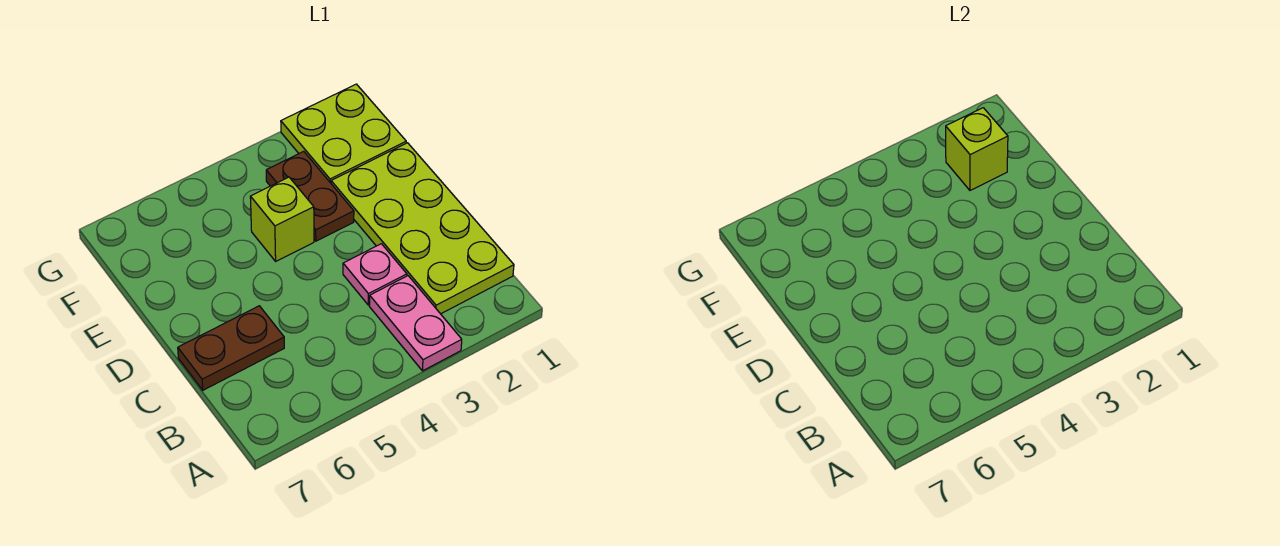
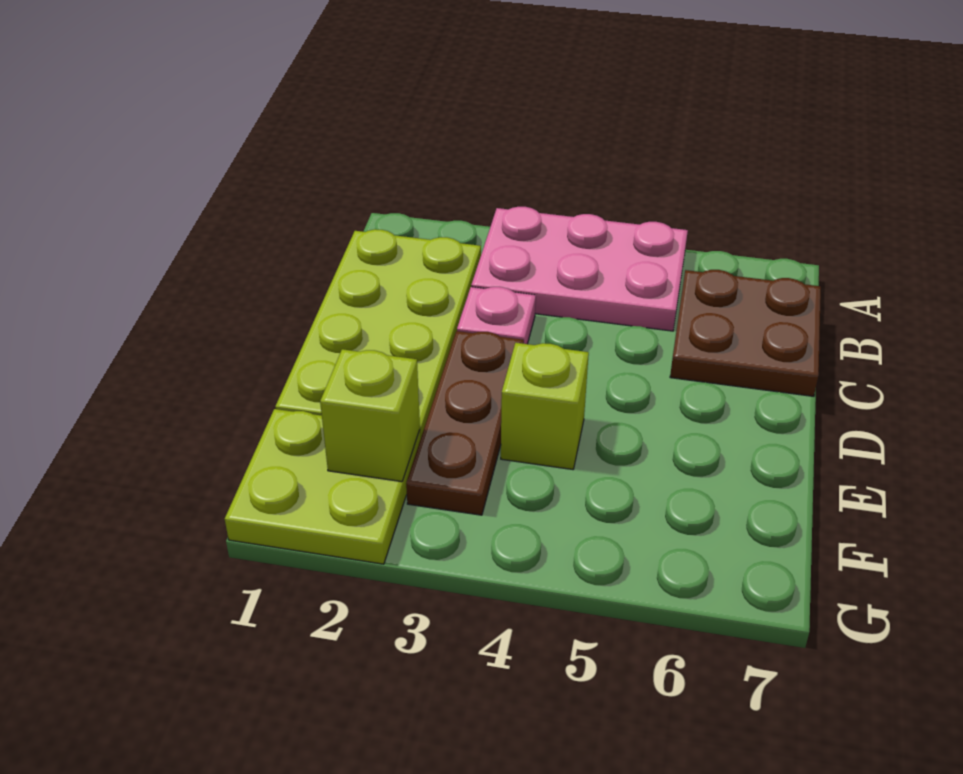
pink 1x2 plate [369,276,462,371] -> pink 2x3 plate [471,207,688,331]
brown 1x2 plate [178,306,284,390] -> brown 2x2 plate [670,270,821,396]
brown 1x2 plate [266,151,354,241] -> brown 1x3 plate [406,331,524,515]

